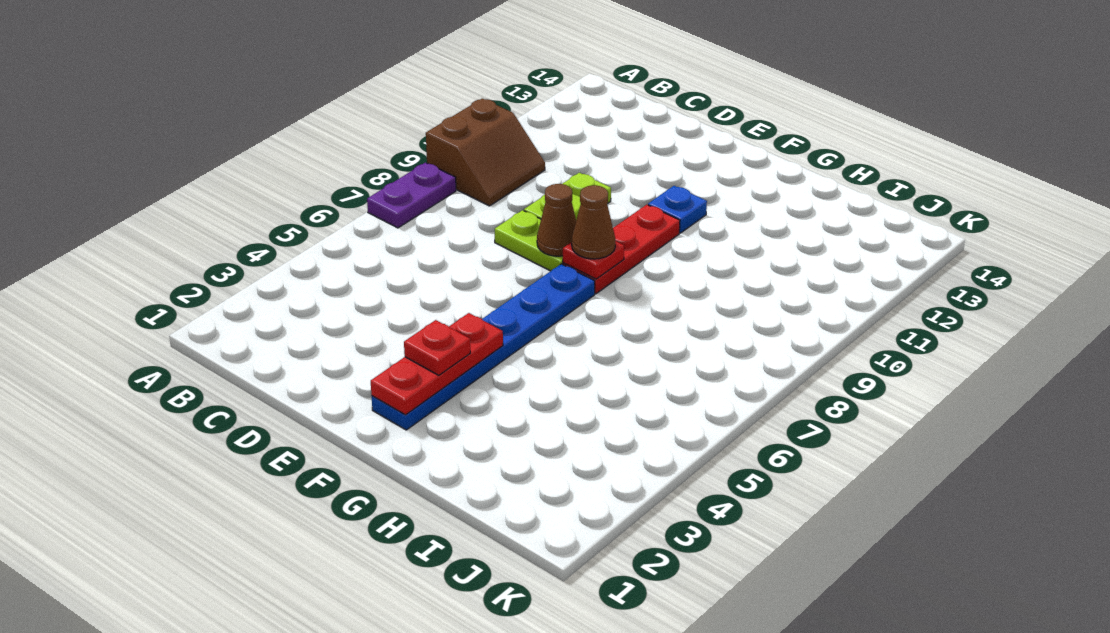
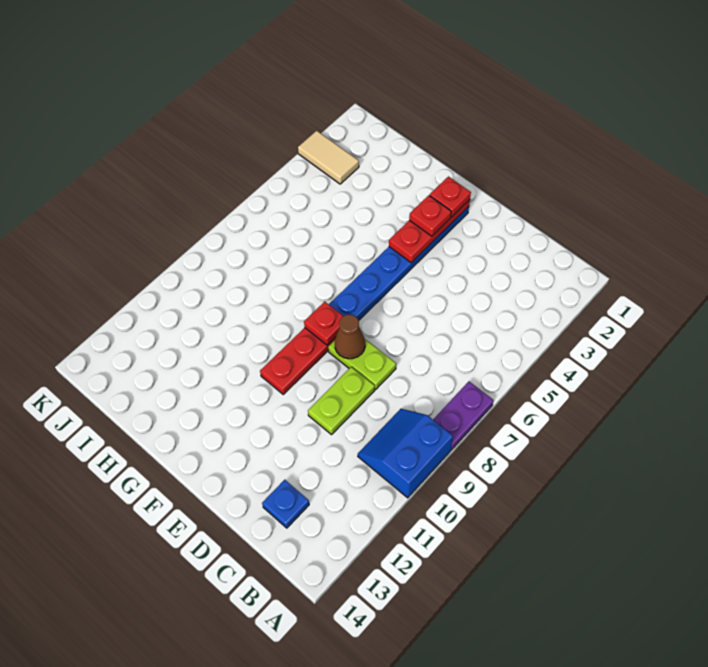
brown 2x2 slope [426,99,545,206] -> blue 2x2 slope [358,409,453,498]
none -> red 1x1 plate [430,177,471,217]
brown 1x1 cone [572,185,615,259] -> none
blue 1x1 plate [648,186,707,233] -> blue 1x1 plate moved to [262,480,309,528]
none -> tan 1x2 tile [298,131,359,184]

